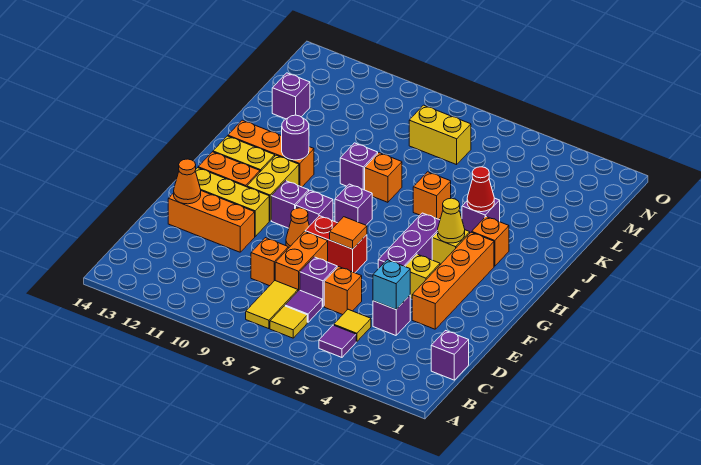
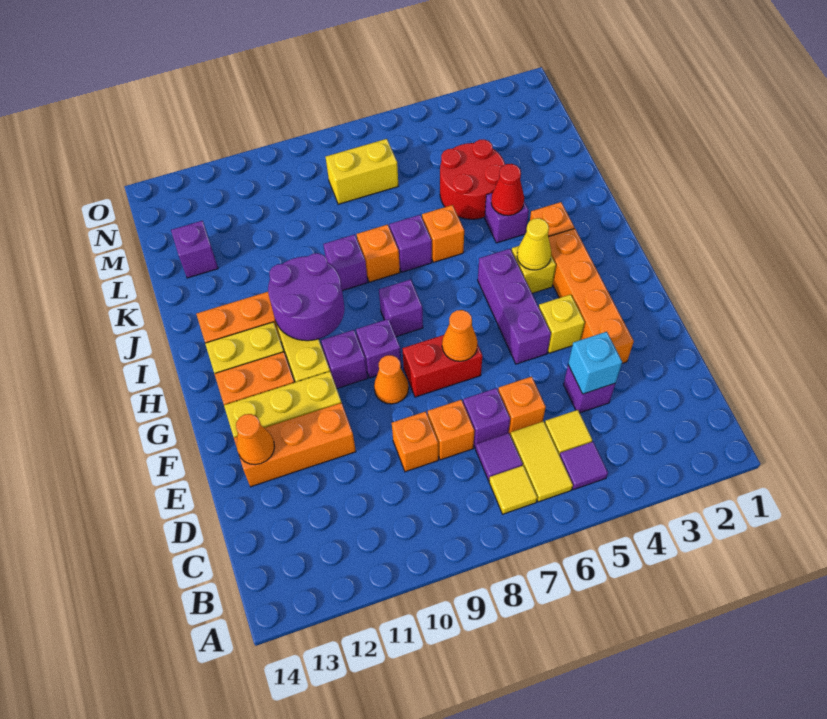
yellow 1x2 tile [246,281,298,329] -> yellow 1x2 tile moved to [510,421,573,502]
purple 1x1 brick [431,331,469,380] -> purple 1x1 brick moved to [389,215,432,272]
orange 1x2 brick [275,232,328,291] -> orange 1x1 brick [428,400,474,460]
orange 1x1 tile [330,217,367,249] -> orange 1x1 cone [442,310,477,361]
purple 1x1 round brick [282,115,309,160] -> purple 2x2 round brick [268,253,344,341]
none -> red 2x2 round brick [440,139,505,219]

